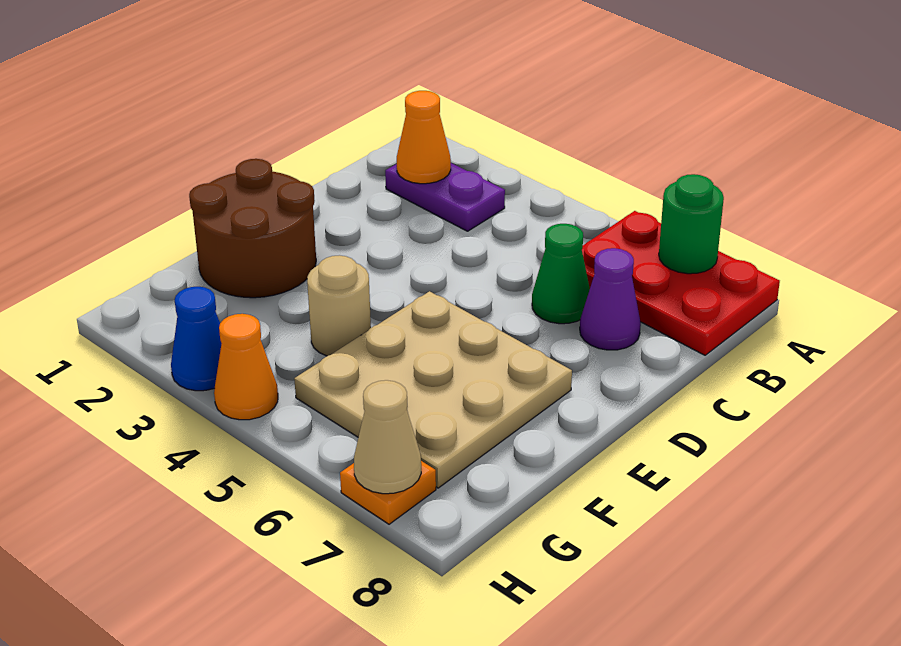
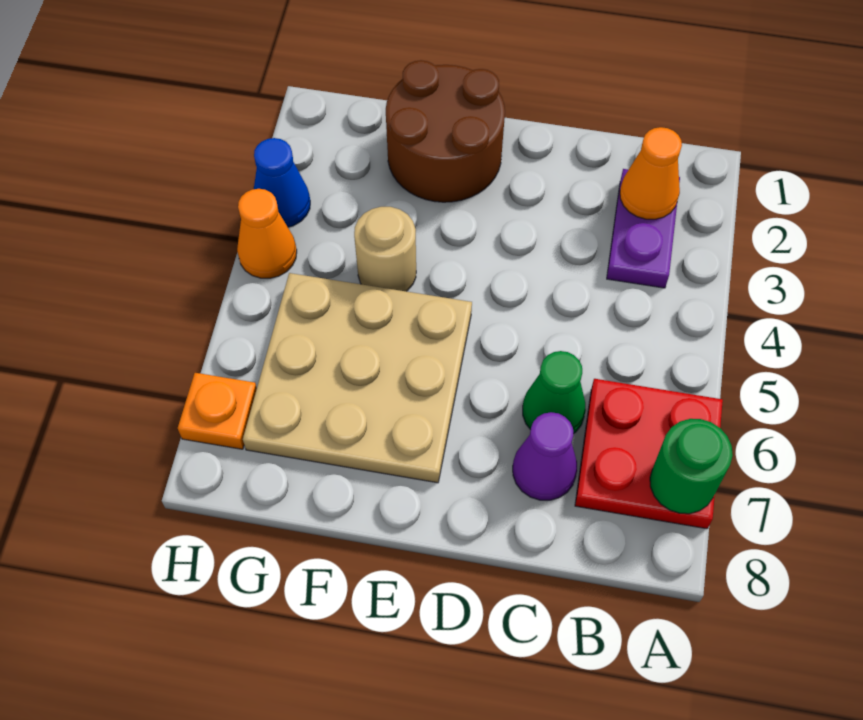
red 2x3 plate [582,211,780,355] -> red 2x2 plate [575,379,723,529]
tan 1x1 cone [354,380,421,494] -> none

